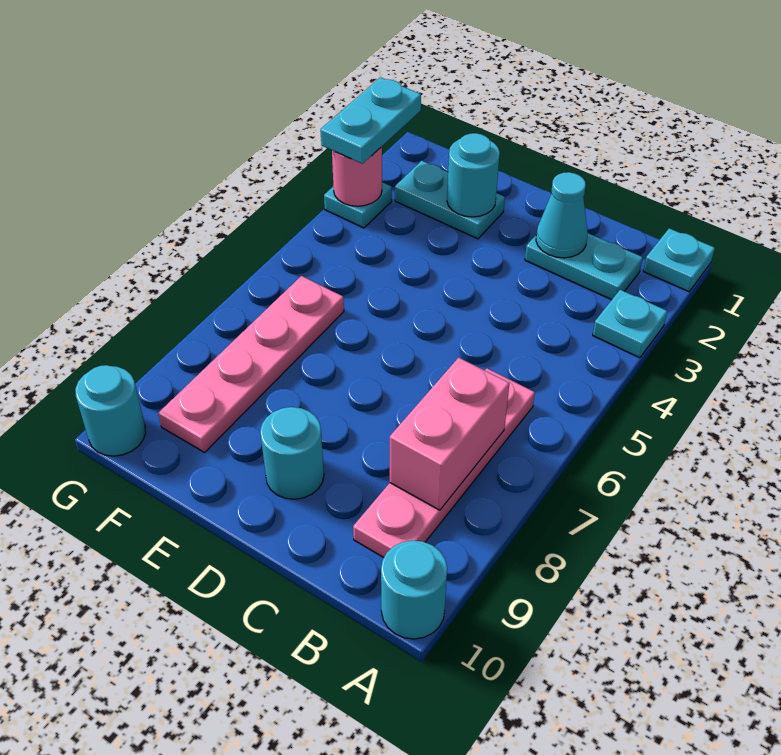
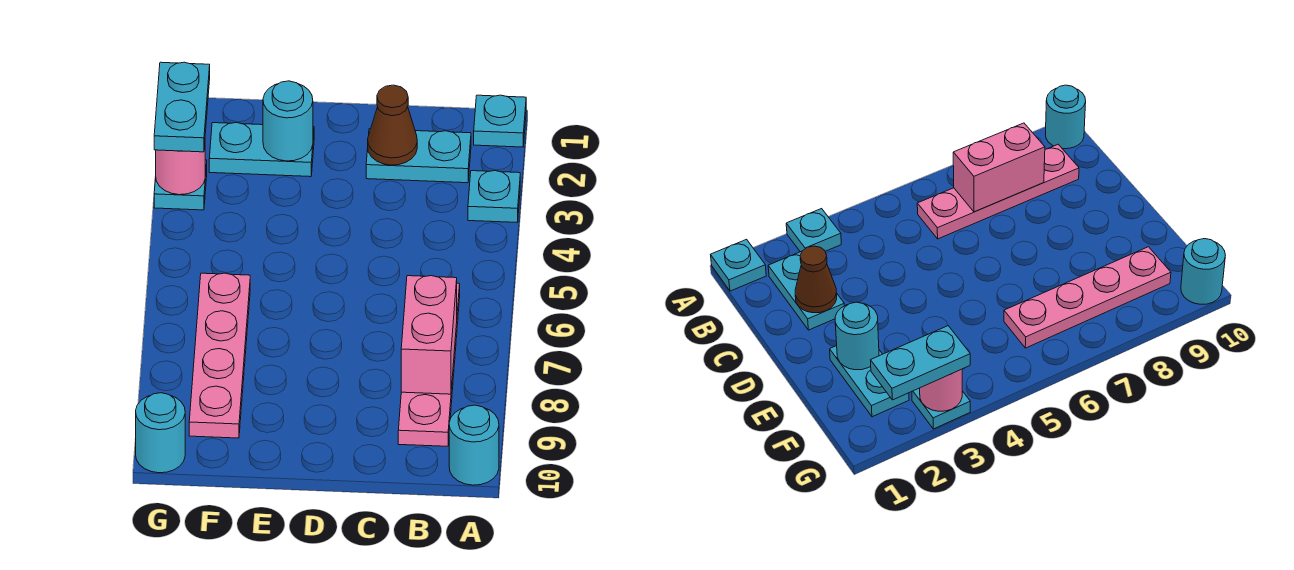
cyan 1x1 cone [536,172,588,258] -> brown 1x1 cone [368,85,417,165]
cyan 1x1 round brick [260,407,324,499] -> none

